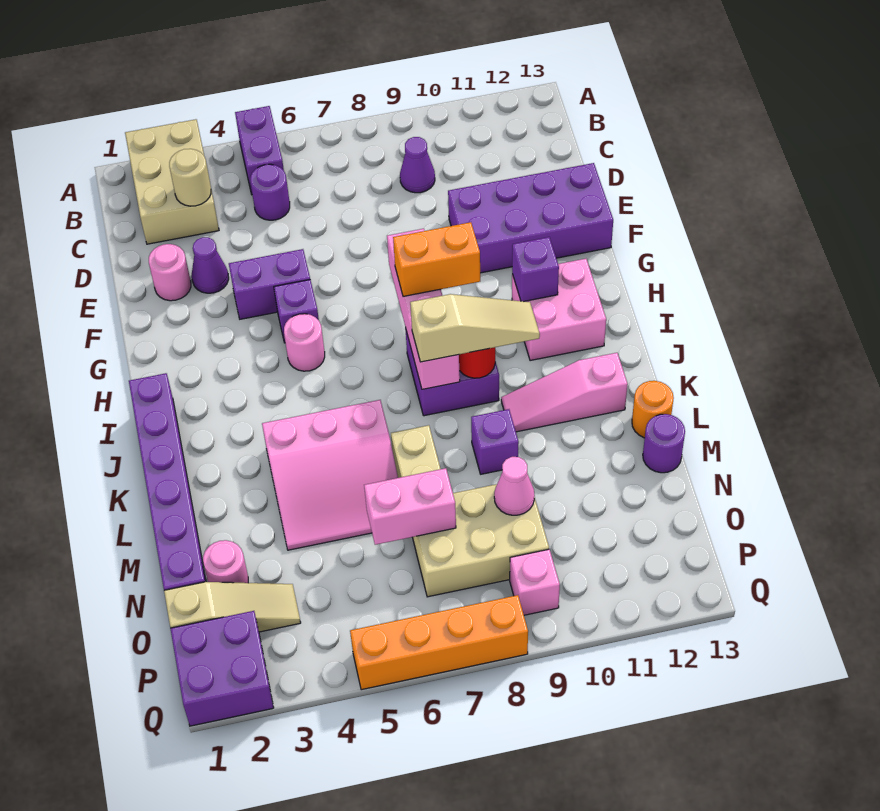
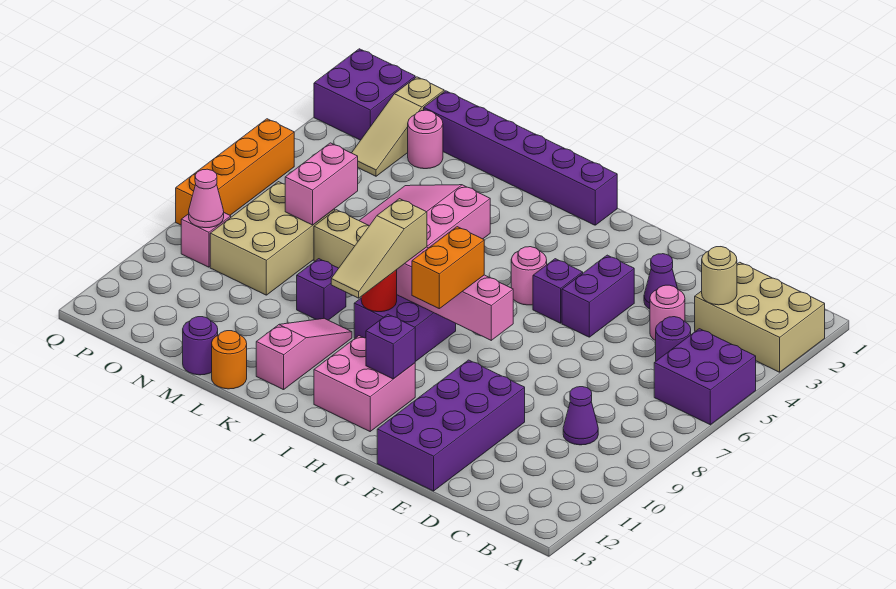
purple 1x2 brick [235,106,284,195] -> purple 2x2 brick [654,329,756,425]
pink 1x1 round brick [149,244,191,301] -> pink 1x1 round brick moved to [650,285,685,341]
pink 1x1 cone [494,457,535,515] -> pink 1x1 cone moved to [189,169,224,228]

